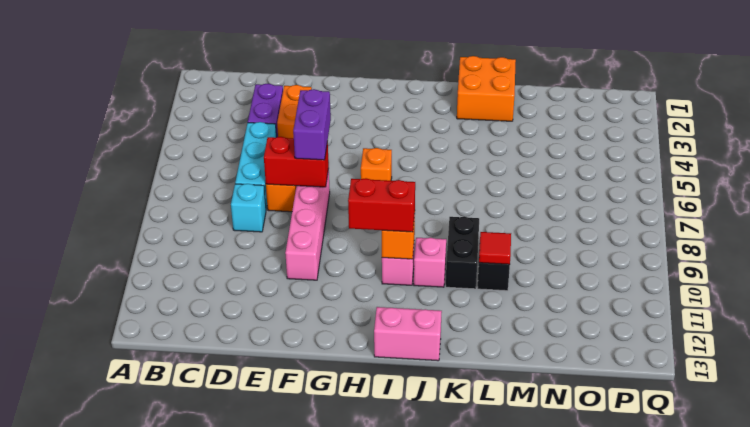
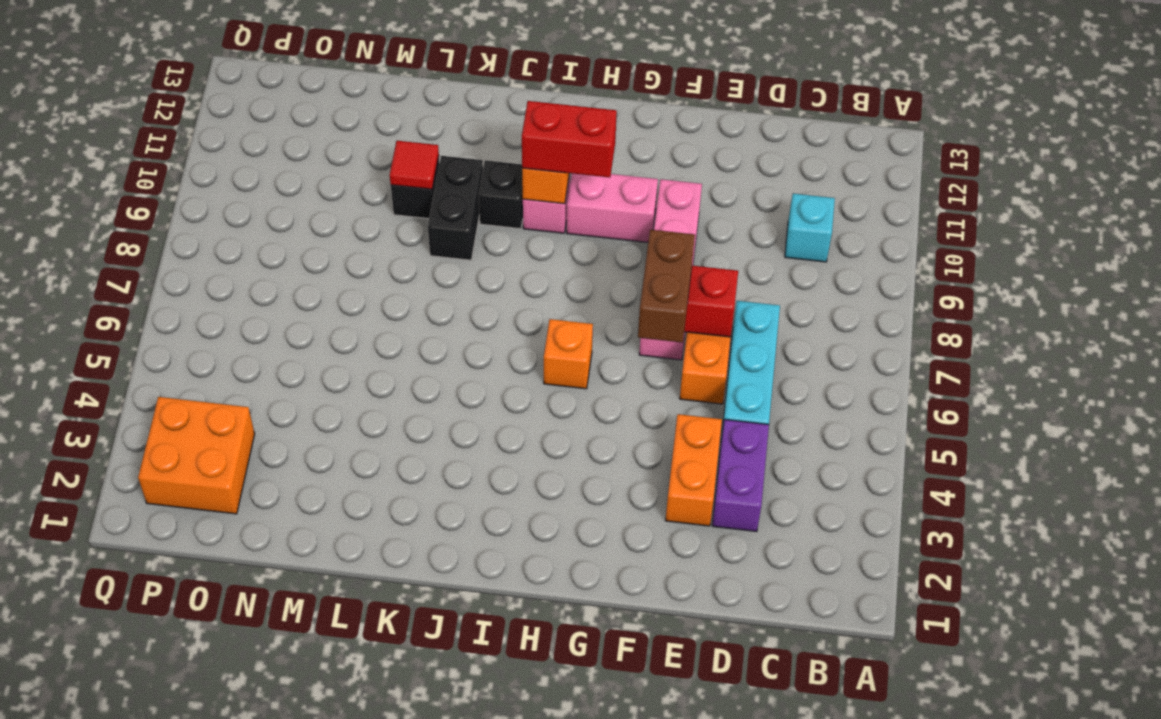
cyan 1x1 brick [231,184,266,232] -> cyan 1x1 brick moved to [785,194,835,262]
purple 1x2 brick [293,89,331,160] -> brown 1x2 brick [638,230,695,343]
pink 1x2 brick [374,307,442,361] -> pink 1x2 brick moved to [567,173,658,243]
pink 1x1 brick [414,238,446,287] -> black 1x1 brick [479,160,523,229]
orange 2x2 brick [457,56,516,121] -> orange 2x2 brick moved to [138,397,255,514]

